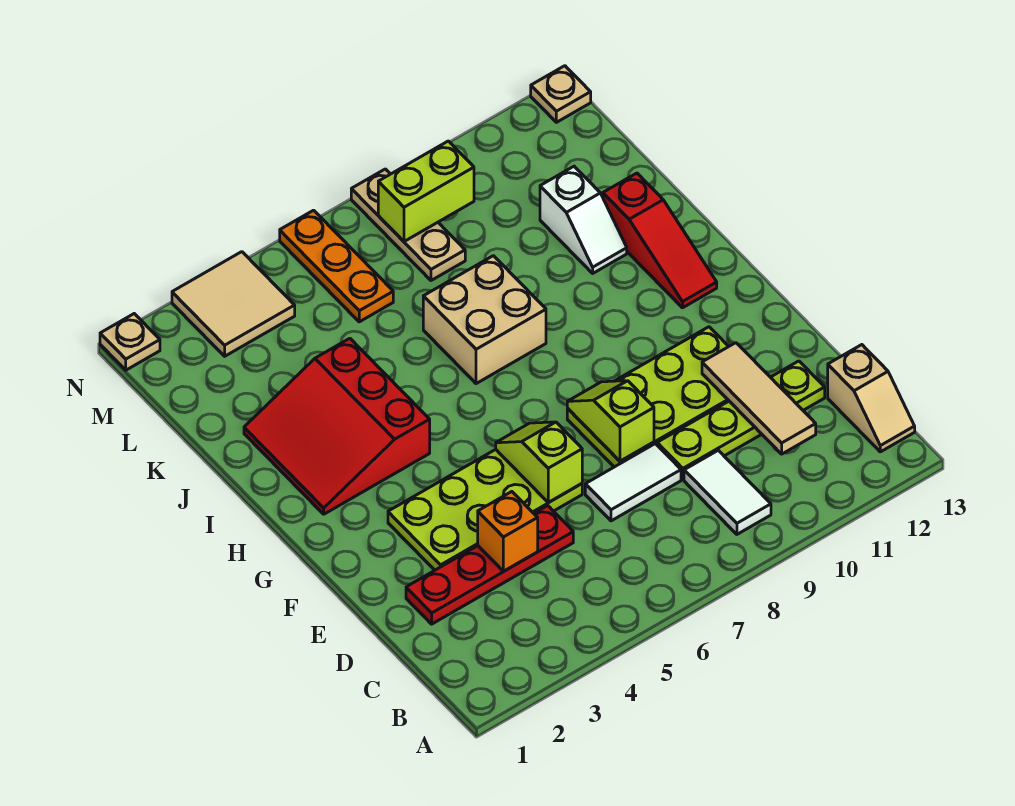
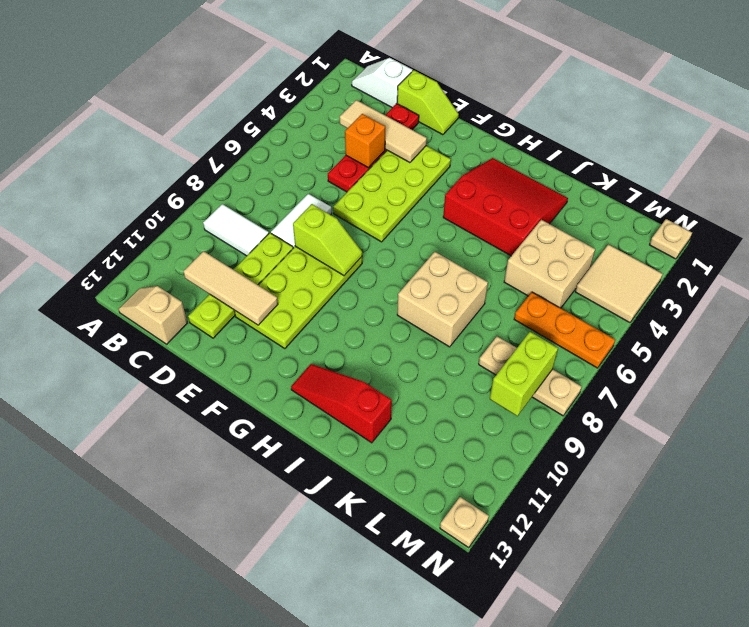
none -> tan 1x3 tile [340,100,427,163]
lime 1x2 slope [496,422,582,503] -> lime 1x2 slope moved to [397,70,459,135]
white 1x2 slope [540,166,627,273] -> white 1x2 slope moved to [352,58,413,108]
none -> tan 2x2 brick [504,220,595,308]

